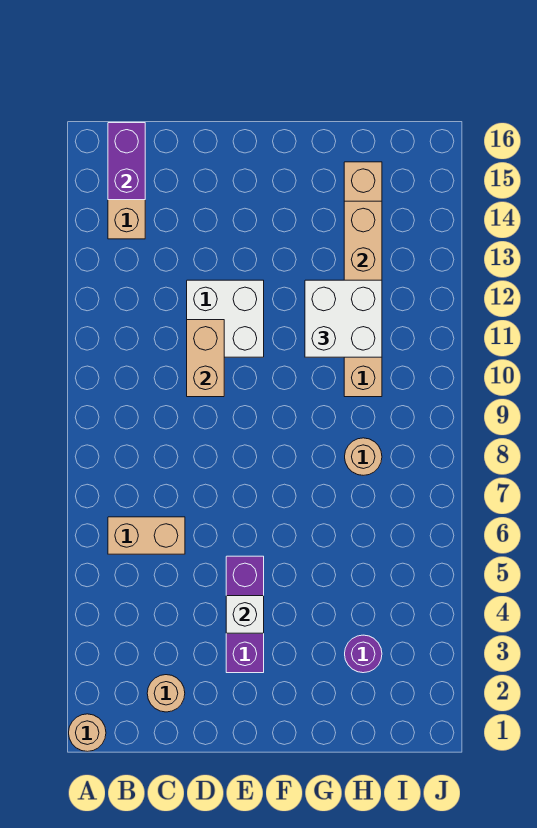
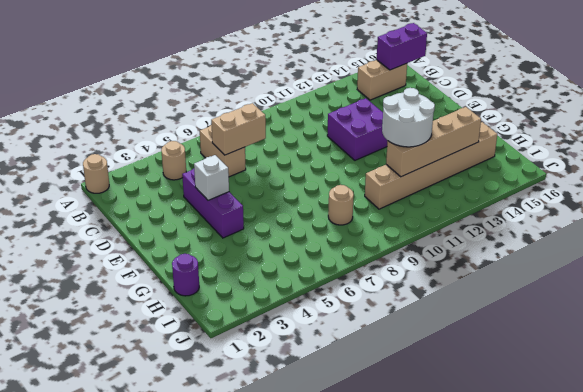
tan 1x1 round brick [147,675,185,712] -> tan 1x1 round brick moved to [161,141,186,180]
tan 1x2 brick [187,320,224,397] -> tan 1x2 brick moved to [211,103,266,155]
white 2x2 brick [187,280,264,357] -> purple 2x2 brick [327,98,388,160]
purple 1x3 brick [226,556,264,673] -> purple 1x3 brick turned to [182,169,244,238]
white 2x2 brick [305,280,382,357] -> white 2x2 round brick [382,88,435,147]
purple 1x1 round brick [345,635,382,673] -> purple 1x1 round brick moved to [172,254,199,296]

